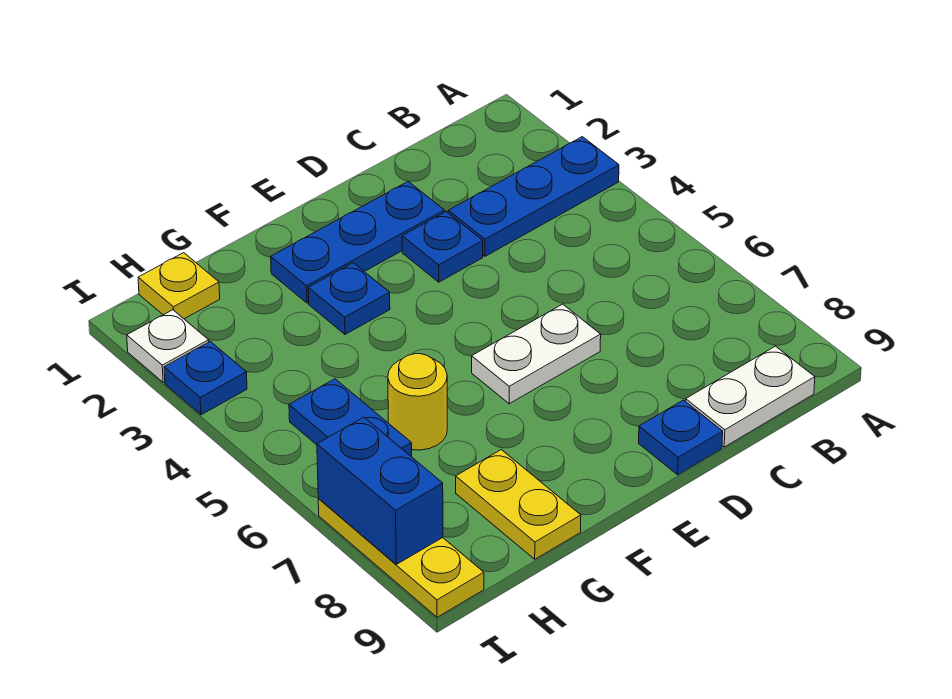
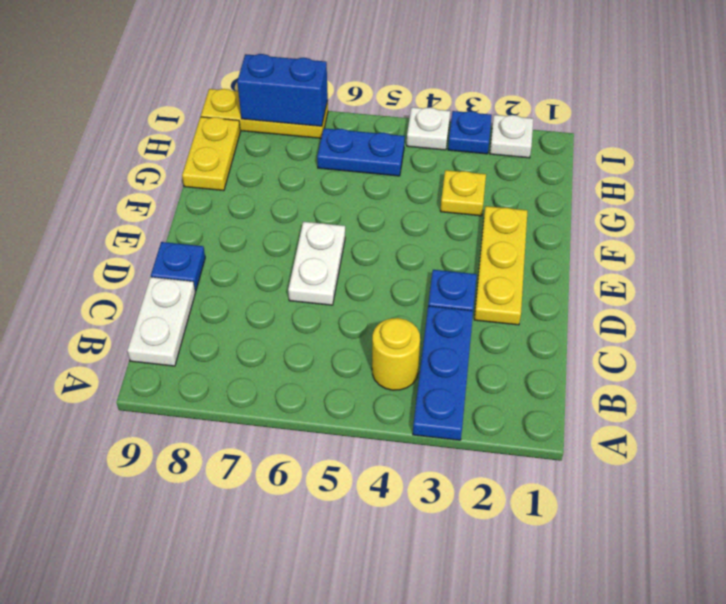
blue 1x3 plate [271,181,444,303] -> yellow 1x3 plate [474,206,528,325]
blue 1x1 plate [308,263,390,334] -> none
yellow 1x1 round brick [388,354,447,450] -> yellow 1x1 round brick moved to [372,318,420,390]
yellow 1x2 plate [456,450,581,559] -> yellow 1x2 plate turned to [182,117,240,191]
yellow 1x1 plate [138,253,220,319] -> yellow 1x1 plate moved to [440,170,486,216]
none -> white 1x1 plate [407,107,450,150]

